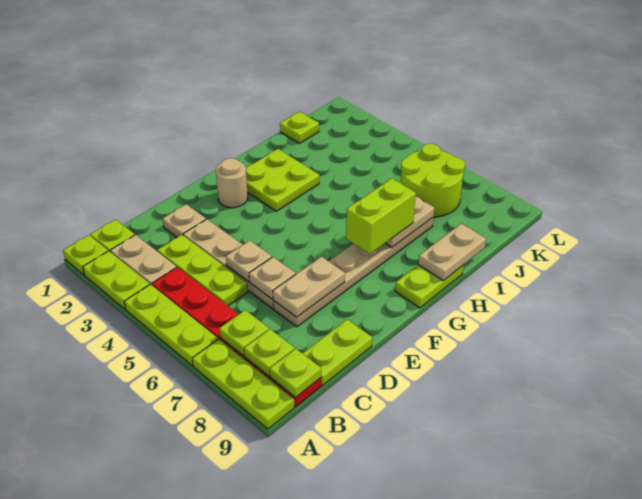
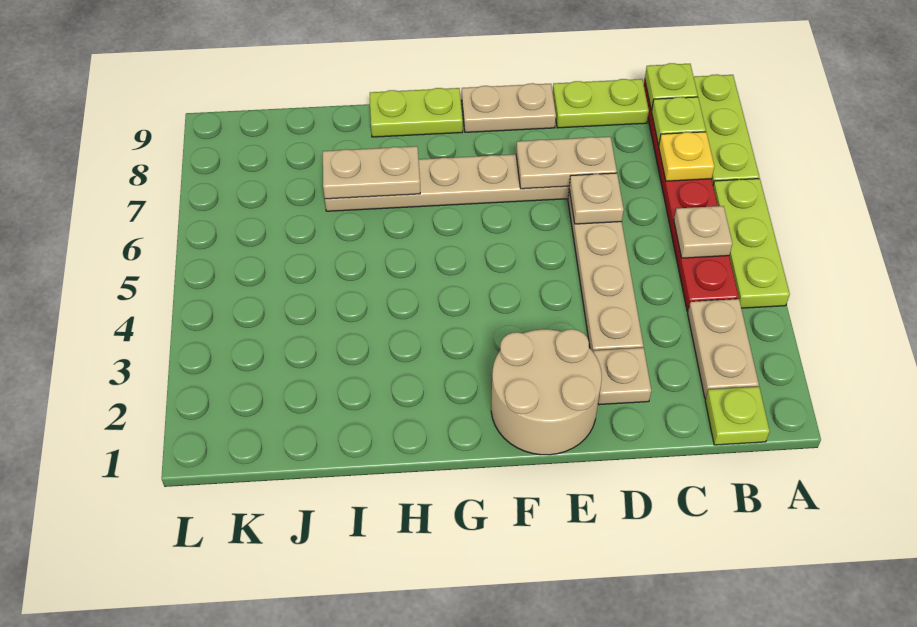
lime 1x1 plate [63,235,108,275] -> none
lime 1x2 plate [83,251,150,309] -> none
lime 1x1 plate [219,310,269,356] -> yellow 1x1 plate [659,132,714,181]
lime 1x3 plate [157,235,248,306] -> none
tan 1x1 plate [226,241,272,282] -> tan 1x1 plate moved to [674,206,733,258]
tan 1x1 round brick [216,158,248,208] -> tan 2x2 round brick [491,329,602,455]
lime 2x2 plate [246,149,319,211] -> none
lime 1x2 brick [346,178,416,254] -> none
tan 1x2 plate [418,224,486,281] -> tan 1x2 plate moved to [462,83,556,132]
lime 1x1 plate [280,112,319,143] -> none
lime 2x2 round brick [401,144,465,217] -> none

